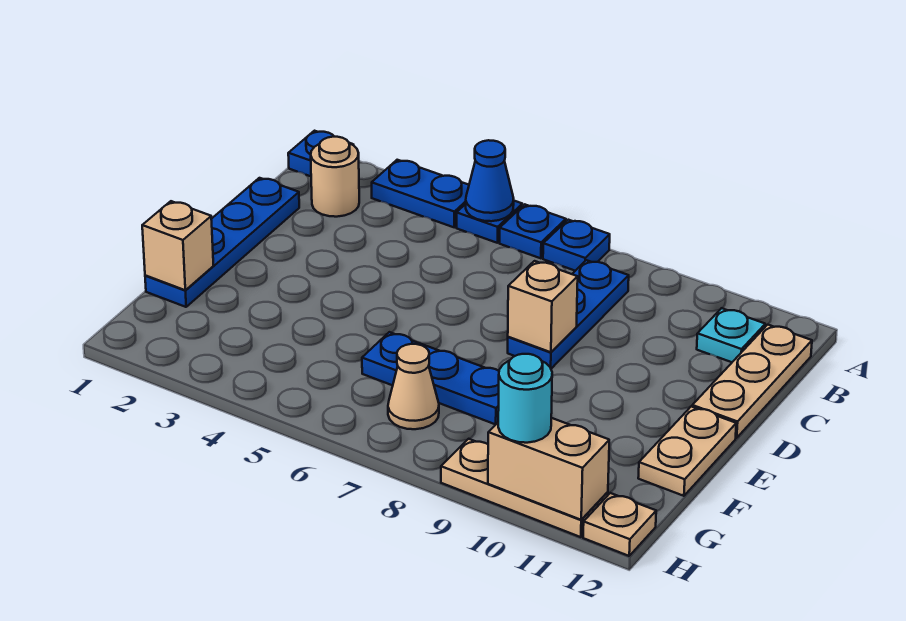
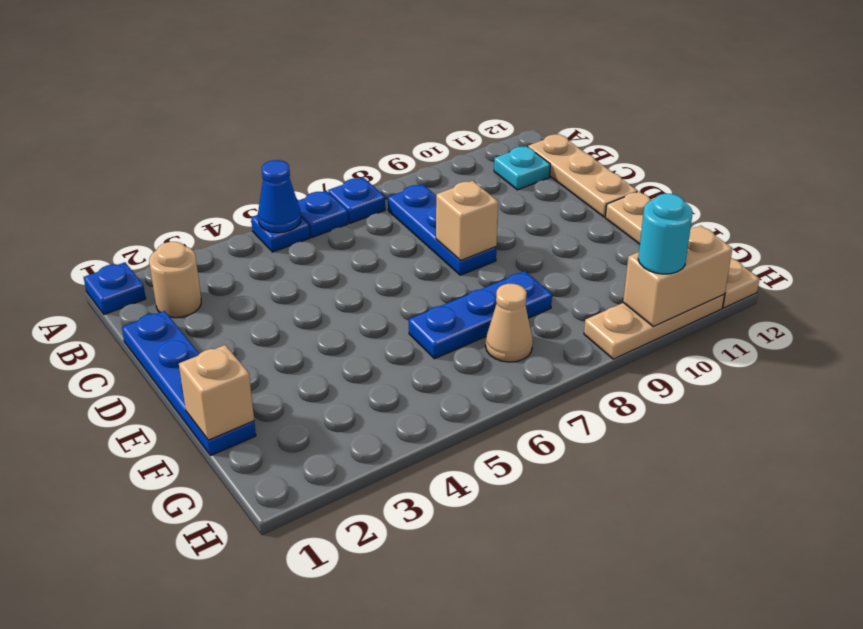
blue 1x2 plate [372,160,469,227] -> none

